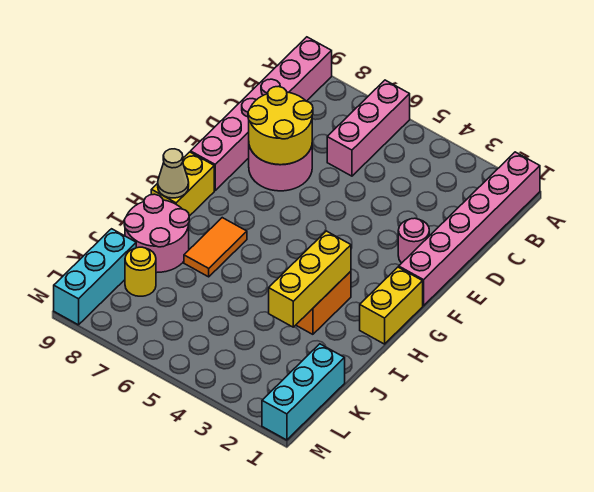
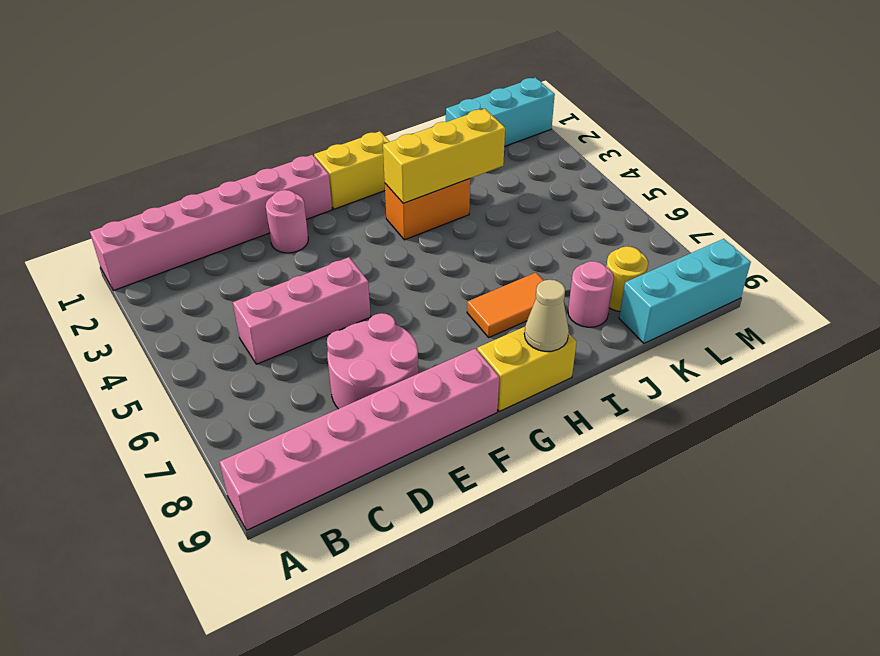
pink 1x3 brick [327,80,410,176] -> pink 1x3 brick moved to [233,257,371,364]
yellow 2x2 round brick [248,86,313,165] -> none
pink 2x2 round brick [124,194,189,273] -> pink 1x1 round brick [568,261,614,327]

